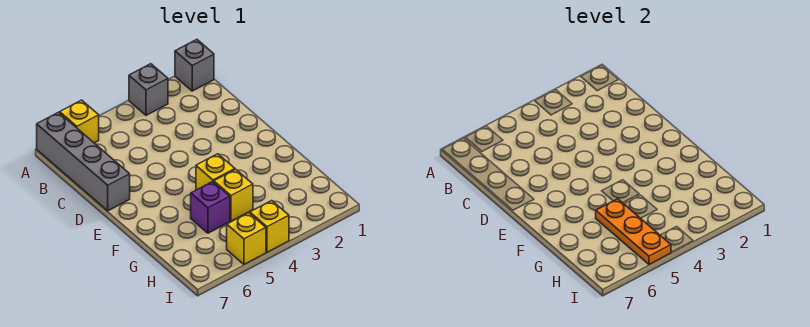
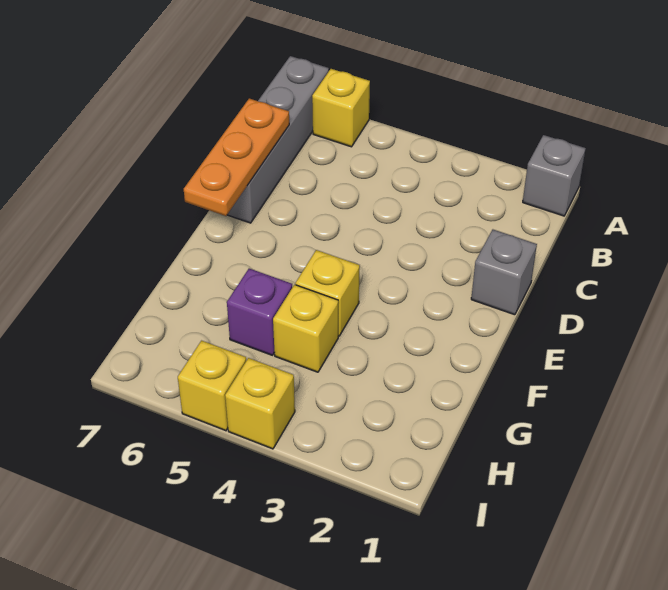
grey 1x1 brick [129,64,168,115] -> grey 1x1 brick moved to [471,230,537,315]
orange 1x3 plate [596,199,671,264] -> orange 1x3 plate moved to [184,98,289,216]

